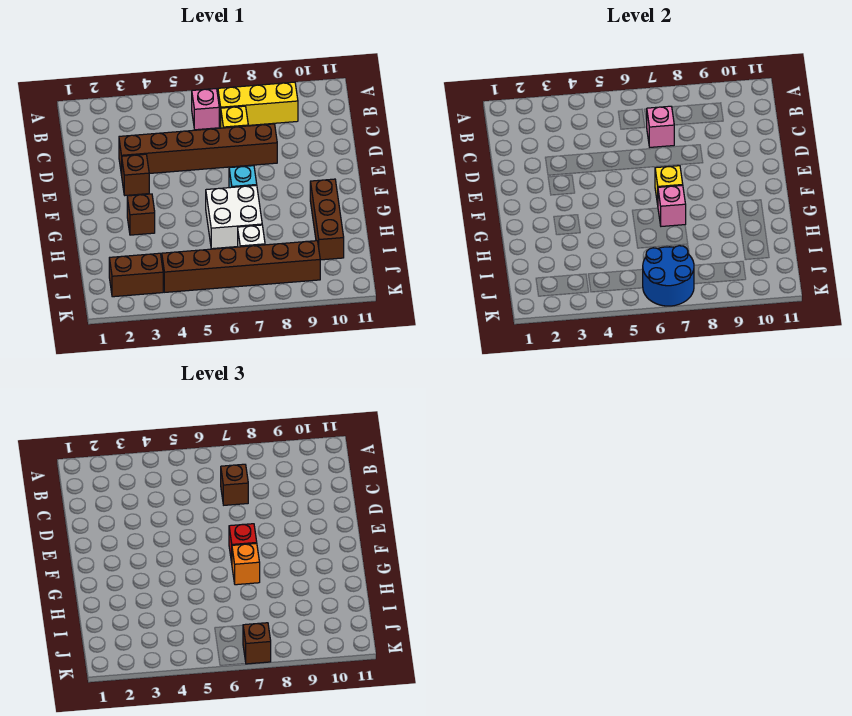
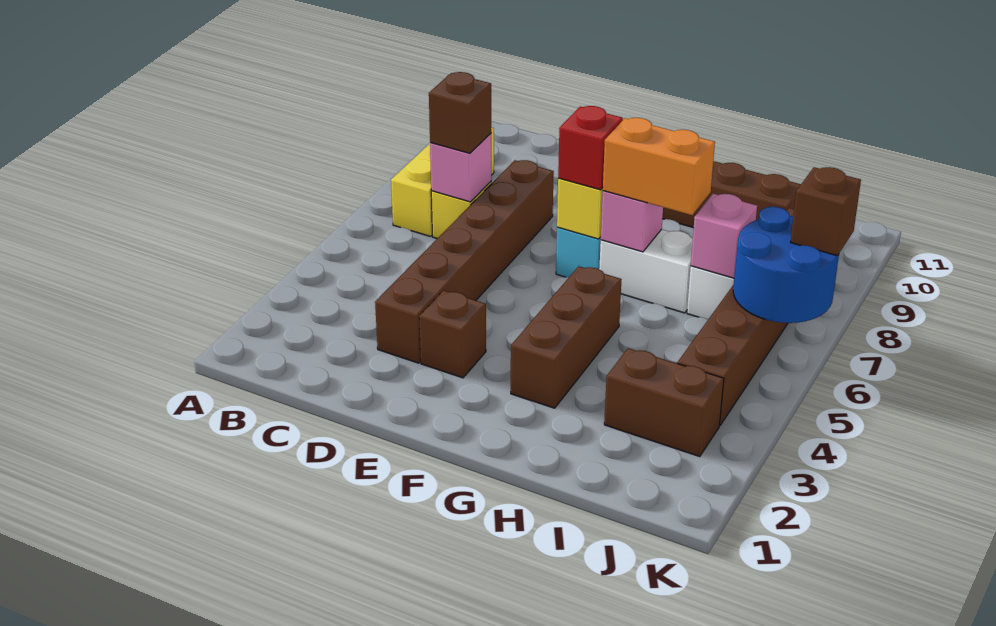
pink 1x1 brick [192,89,219,130] -> pink 1x1 brick moved to [691,194,757,278]
brown 1x1 brick [127,194,155,235] -> brown 1x3 brick [511,266,622,408]
white 2x2 brick [206,185,262,249] -> white 1x2 brick [599,229,693,313]
orange 1x1 brick [232,543,260,585] -> orange 1x2 brick [603,118,715,215]
brown 1x2 brick [109,253,163,297] -> brown 1x2 brick turned to [604,348,724,457]

